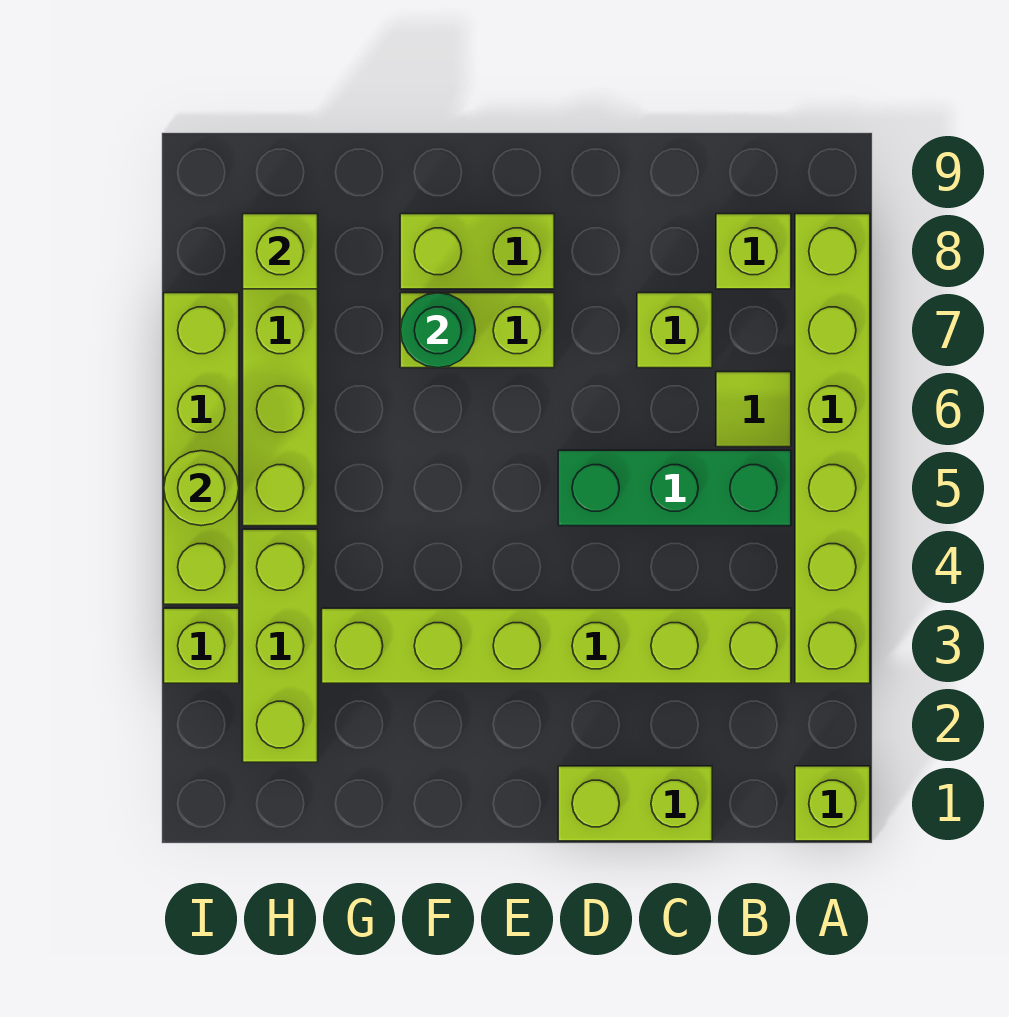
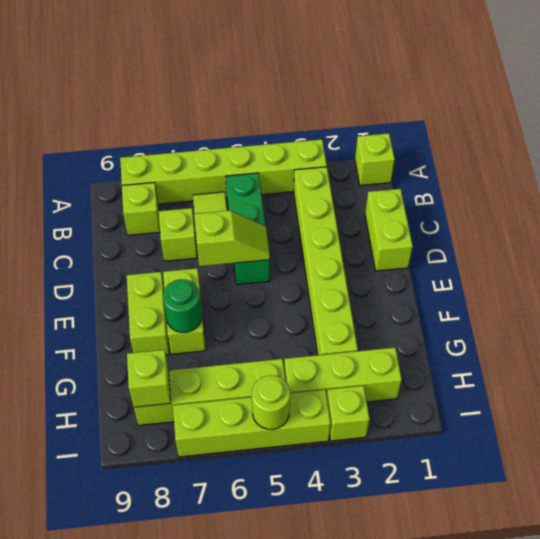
none -> lime 1x2 slope [194,211,270,266]

